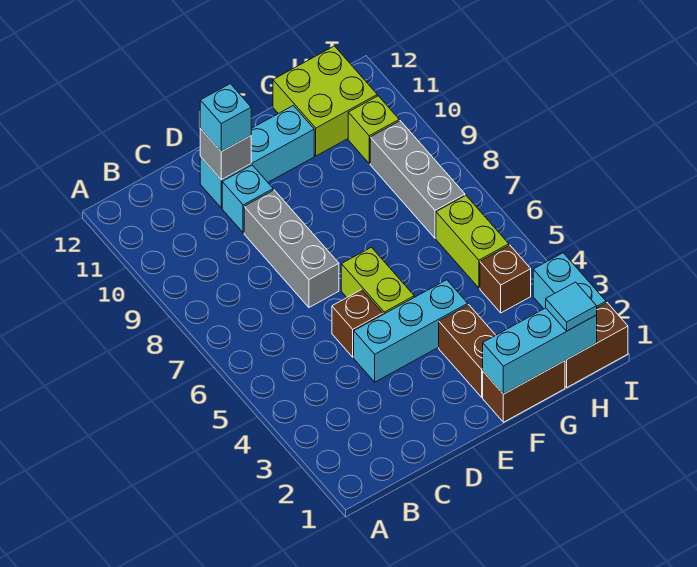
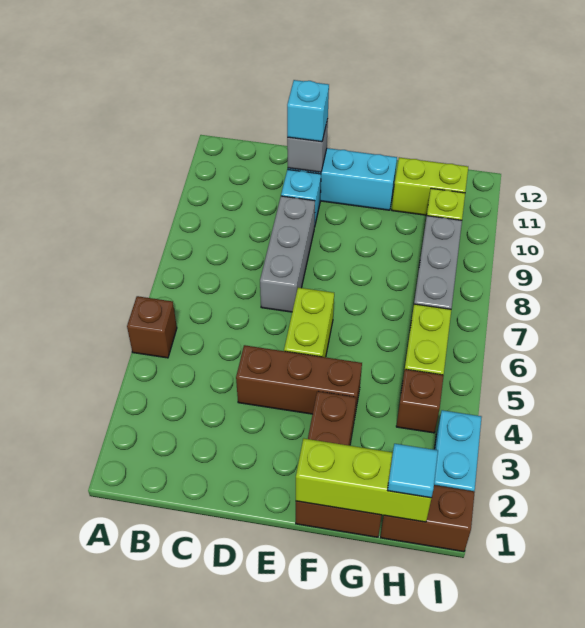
cyan 1x3 brick [354,280,468,382] -> brown 1x3 brick [236,345,362,418]
brown 1x1 brick [332,290,383,357] -> brown 1x1 brick moved to [127,296,177,358]
cyan 1x3 brick [483,308,597,394] -> lime 1x3 brick [296,438,431,522]
lime 2x2 brick [273,46,377,156] -> lime 1x2 brick [392,157,468,215]

